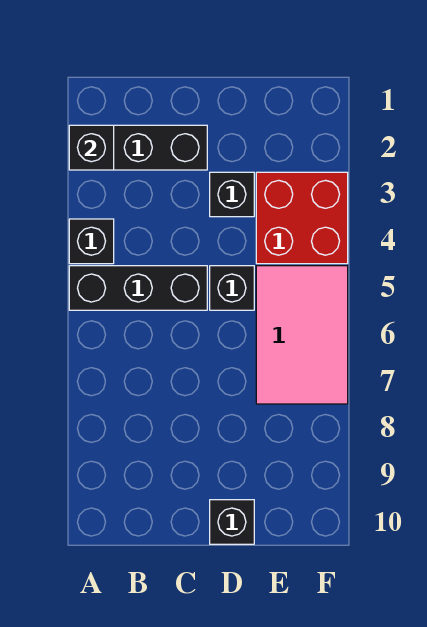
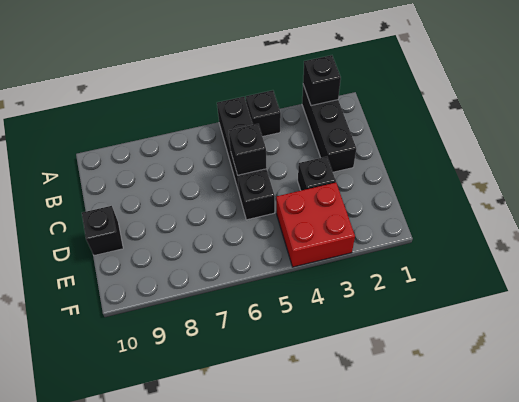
none -> black 1x1 brick [229,124,267,175]
pink 2x3 tile [256,266,348,404] -> none

